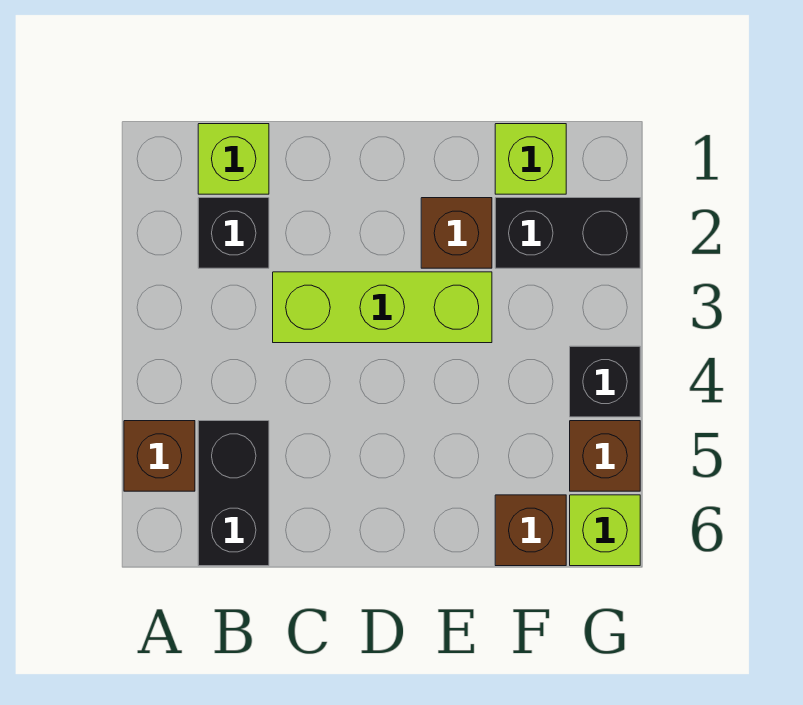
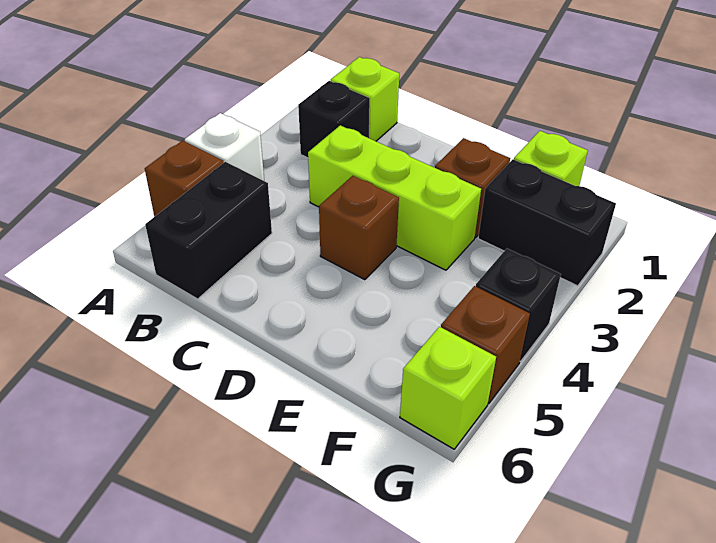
none -> white 1x1 brick [185,113,264,181]
brown 1x1 brick [495,495,566,566] -> brown 1x1 brick moved to [319,176,399,280]

